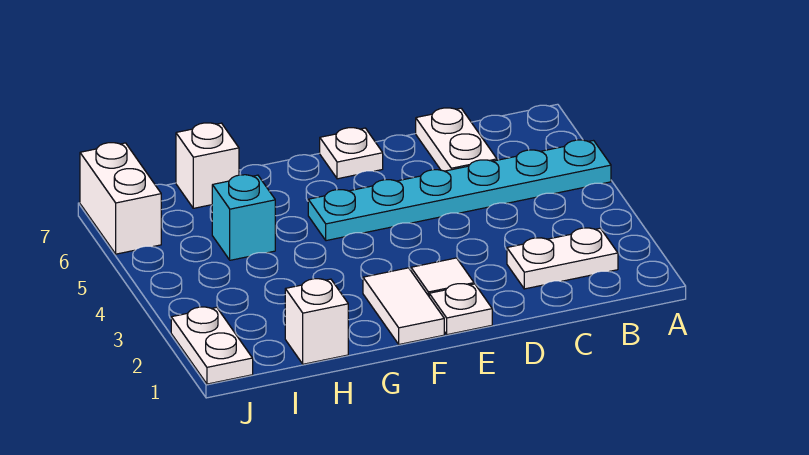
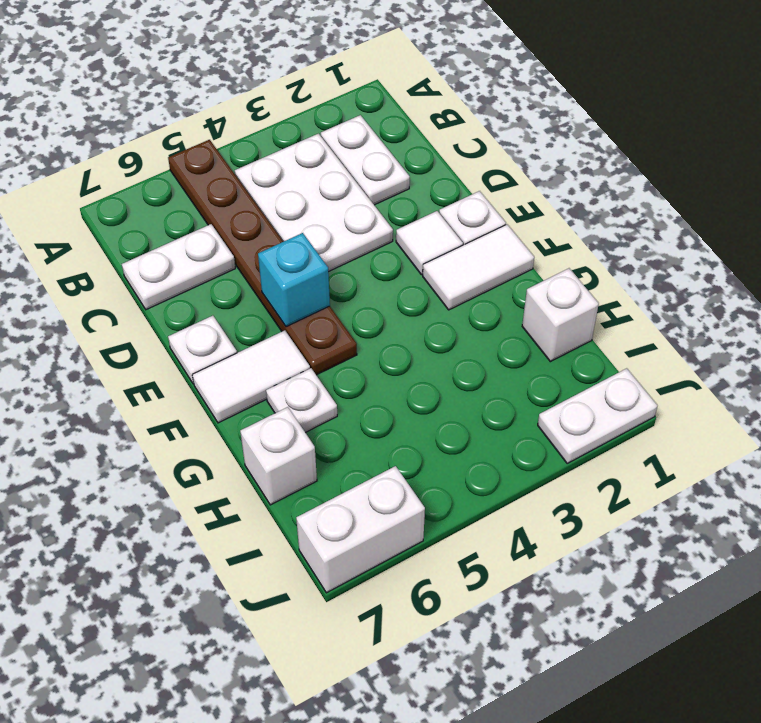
cyan 1x6 plate [308,140,611,241] -> brown 1x6 plate [168,140,357,375]
none -> white 2x3 plate [235,134,393,272]
none -> white 1x2 tile [192,330,310,423]
none -> white 1x1 plate [266,368,337,433]
cyan 1x1 brick [212,175,275,260] -> cyan 1x1 brick moved to [258,233,330,327]

